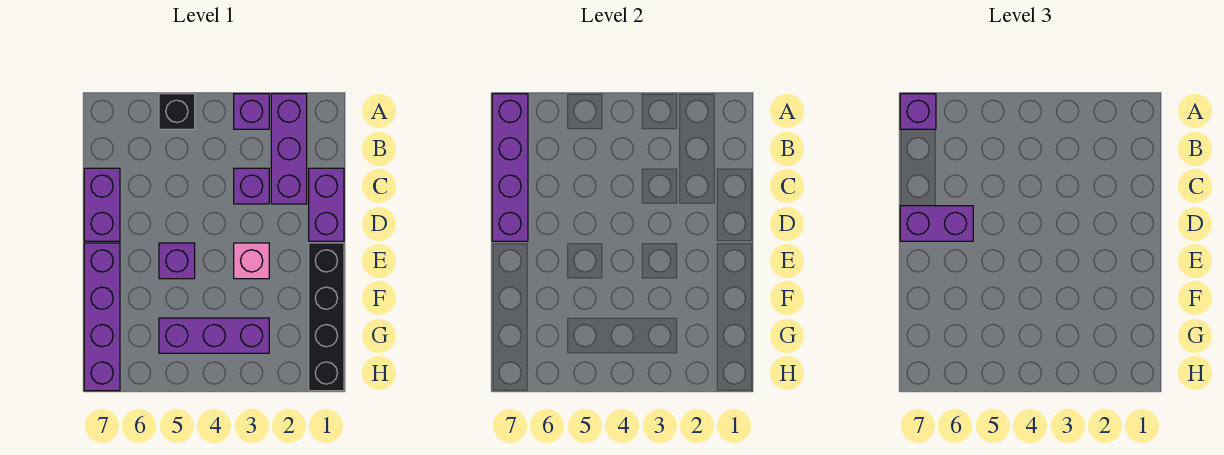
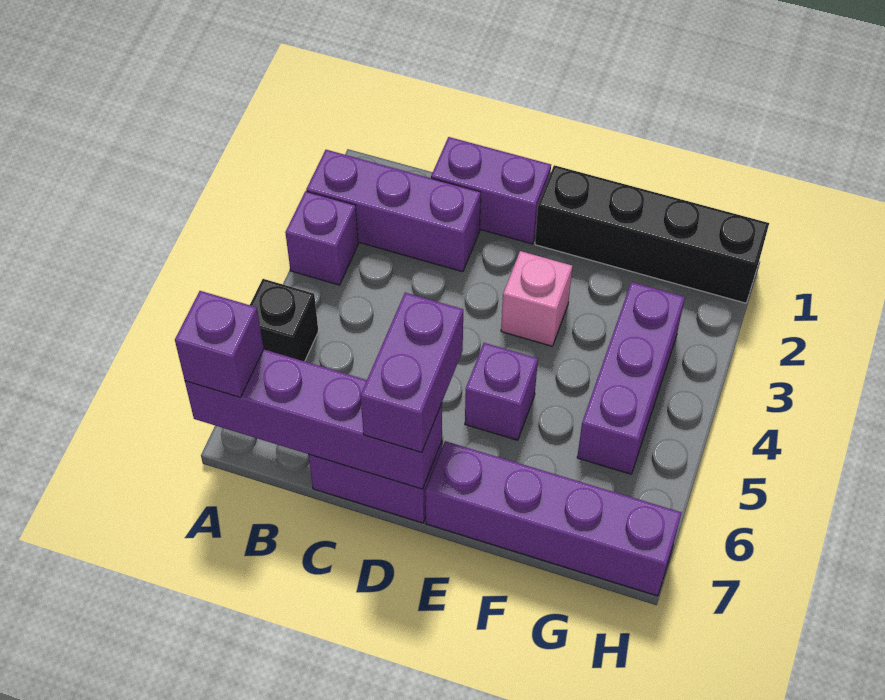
purple 1x1 brick [234,168,269,204] -> none

